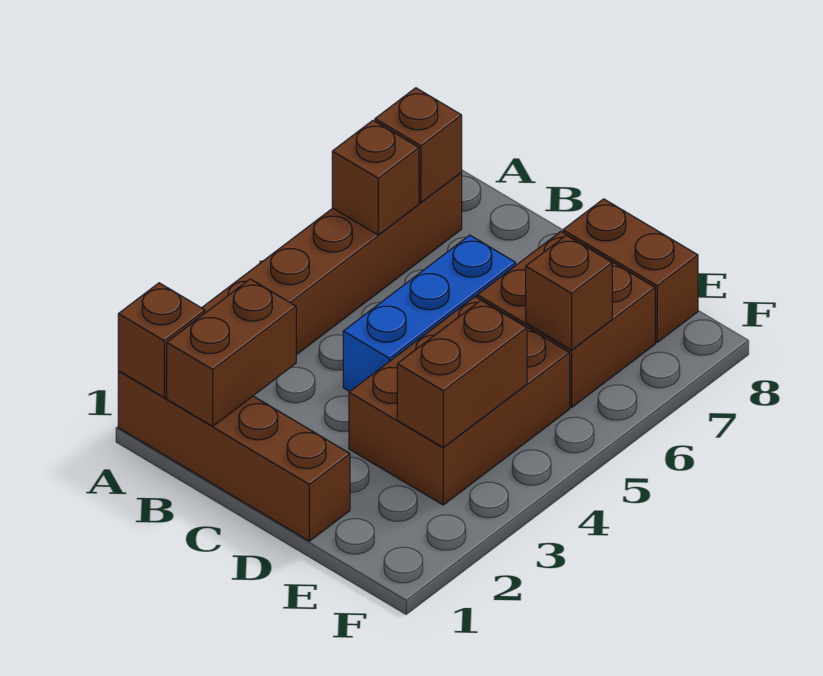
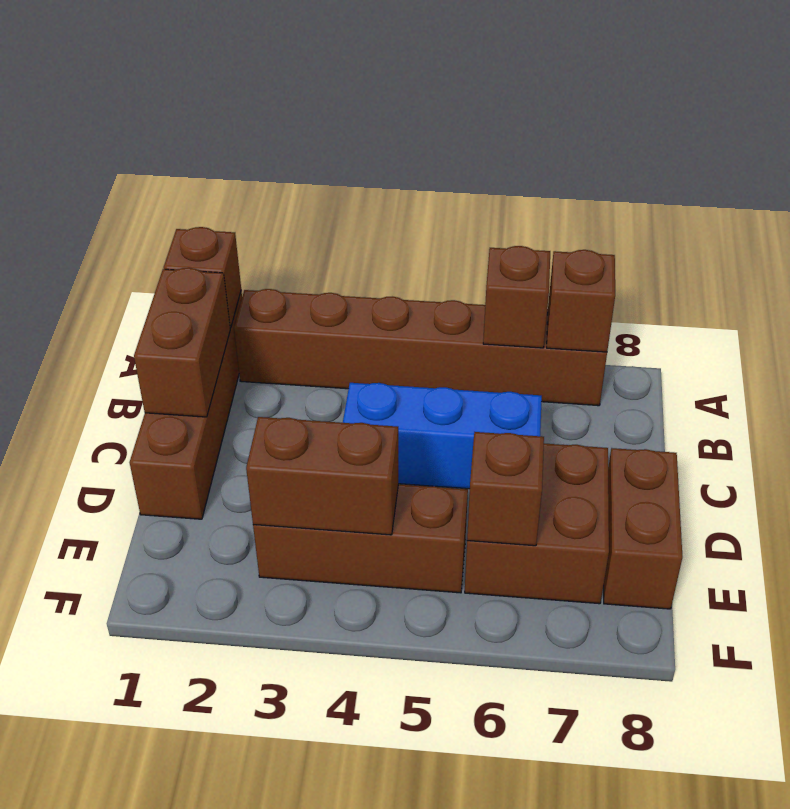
brown 1x2 brick [167,279,296,426] -> brown 1x2 brick turned to [134,268,230,417]
brown 2x3 brick [349,296,570,505] -> brown 1x3 brick [253,484,468,593]

